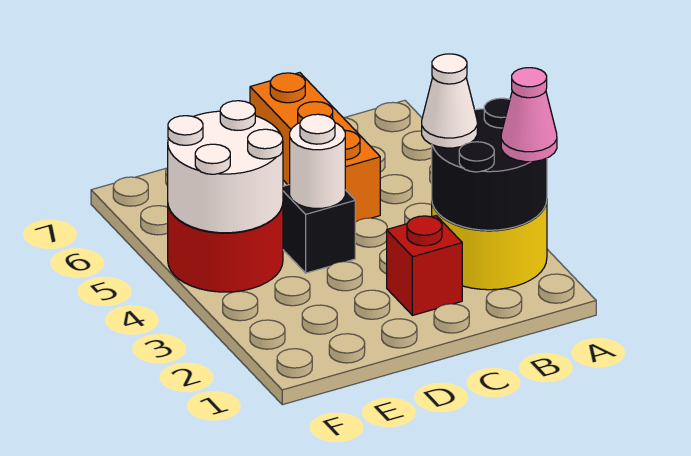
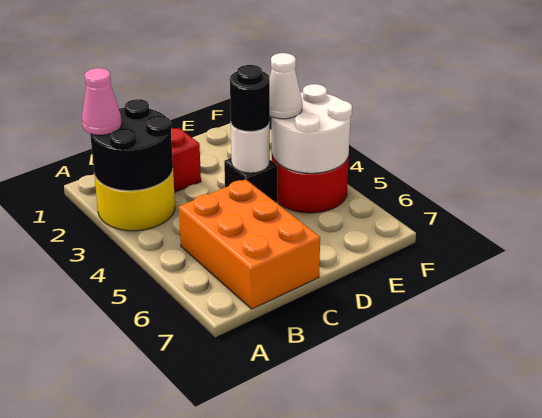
white 1x1 cone [422,54,477,148] -> white 1x1 cone moved to [270,53,302,119]
orange 1x3 brick [250,73,380,222] -> orange 2x3 brick [179,179,320,309]
none -> black 1x1 round brick [230,65,270,131]

